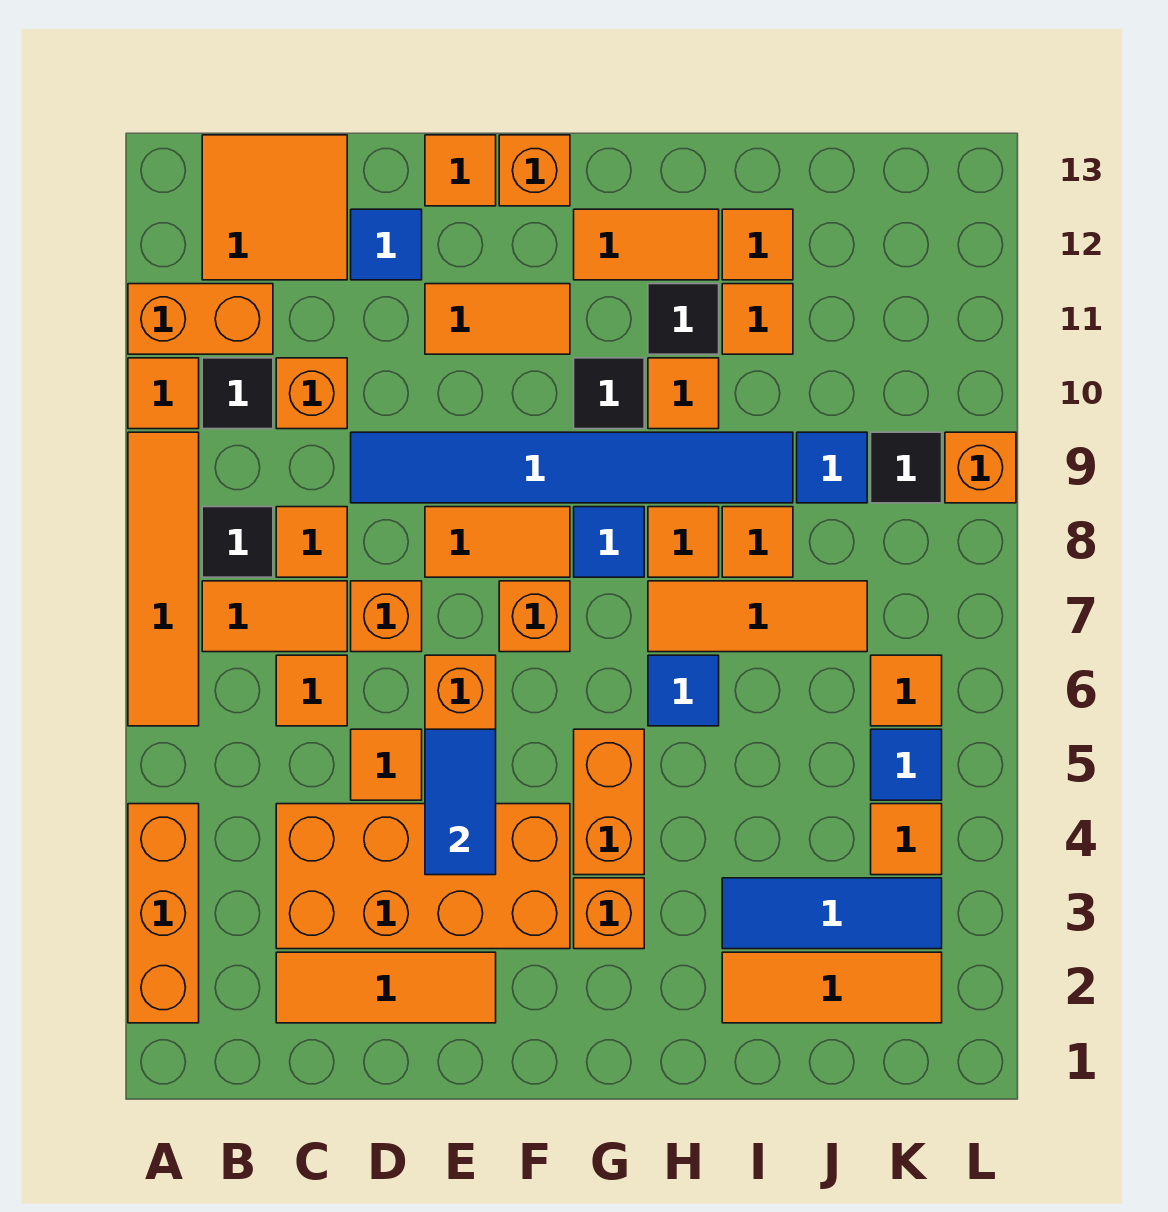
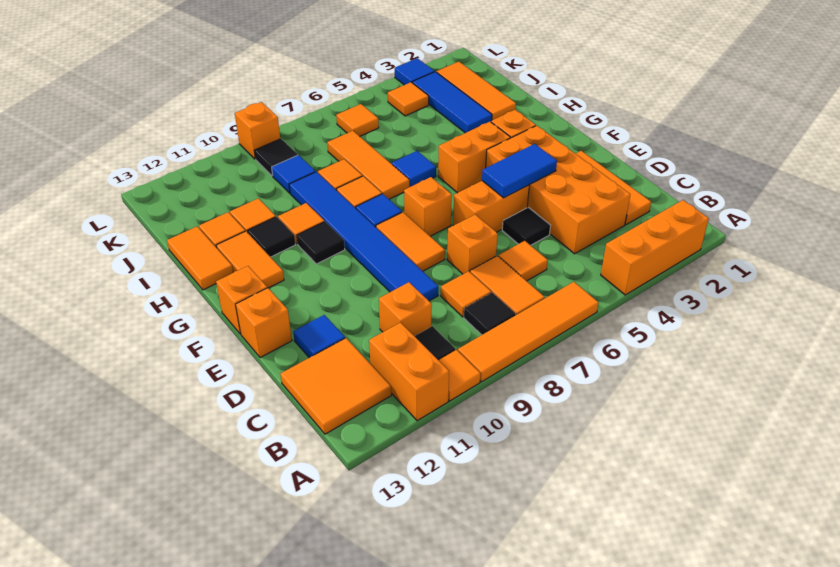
orange 1x1 tile [351,729,422,800] -> black 1x1 tile [502,207,551,245]
orange 1x2 tile [425,284,570,354] -> orange 1x2 tile moved to [167,227,233,290]
orange 1x1 tile [425,135,496,206] -> orange 1x1 brick [236,288,292,358]
blue 1x1 tile [871,729,942,800] -> blue 1x1 tile moved to [395,58,434,85]

